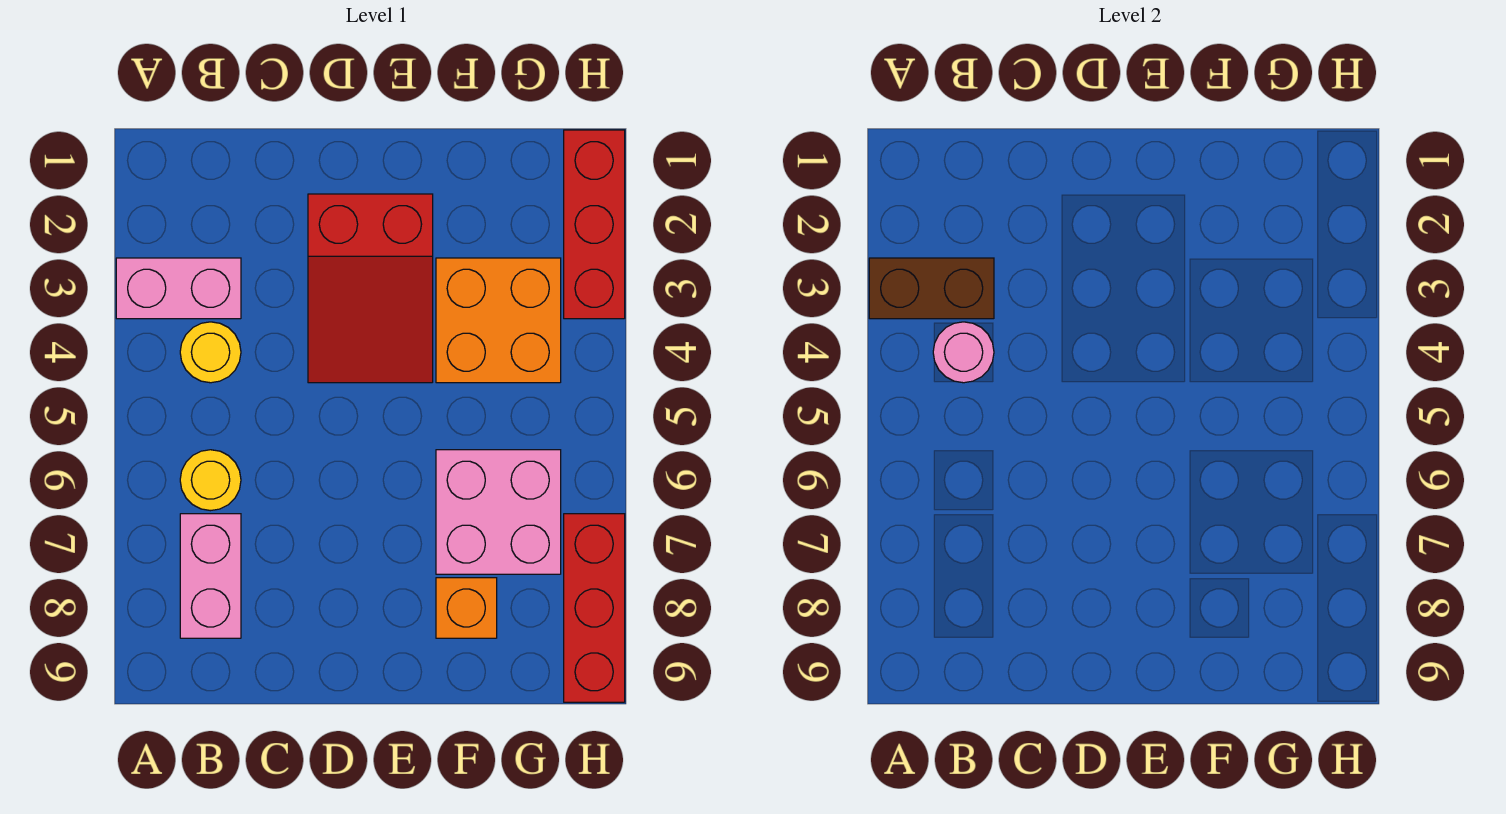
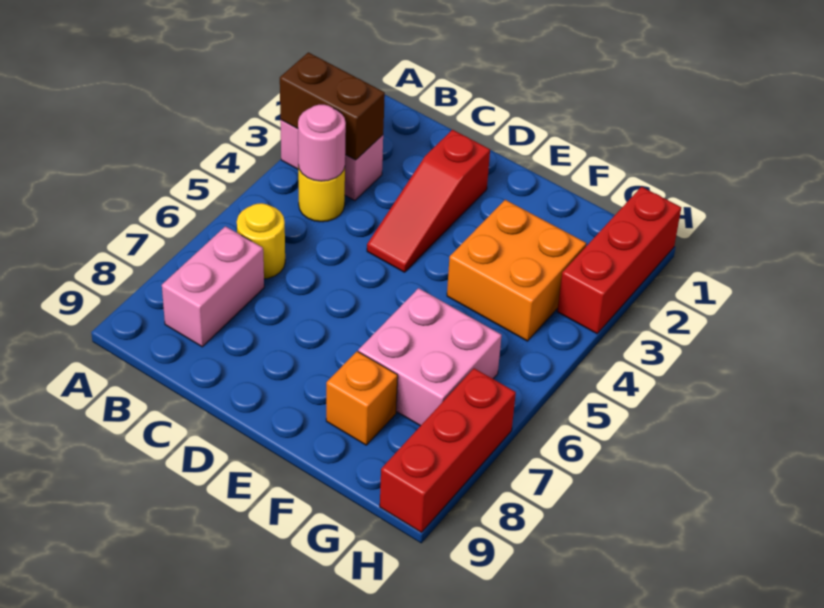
red 2x3 slope [308,194,433,383] -> red 1x3 slope [367,130,490,272]

